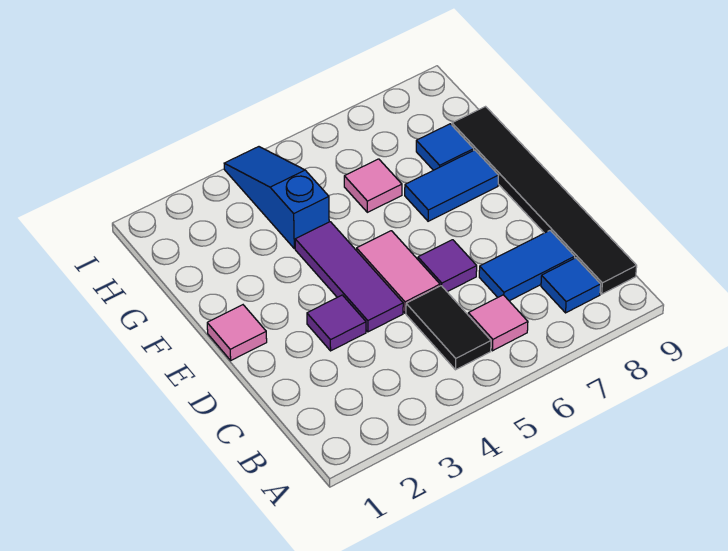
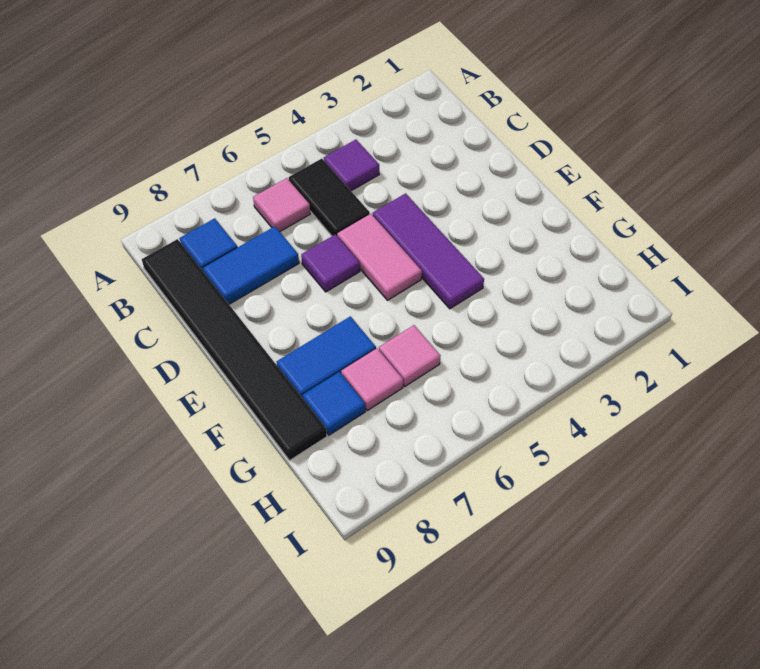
purple 1x1 tile [307,295,366,351] -> purple 1x1 tile moved to [324,140,379,191]
pink 1x1 tile [207,305,267,360] -> pink 1x1 tile moved to [341,348,403,411]
blue 1x3 slope [224,147,329,249] -> none

